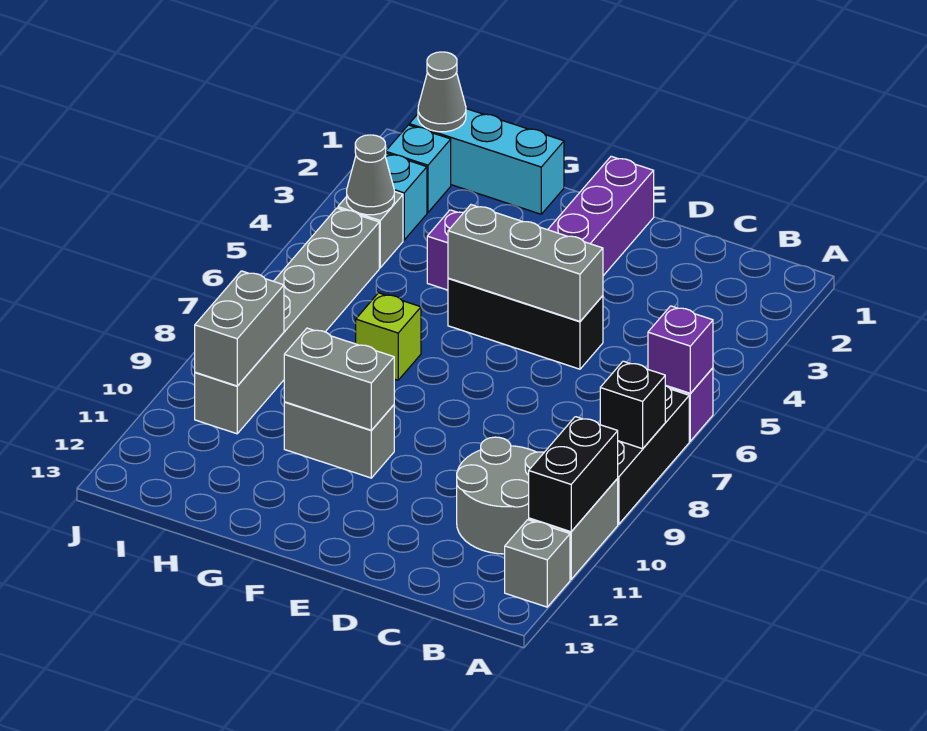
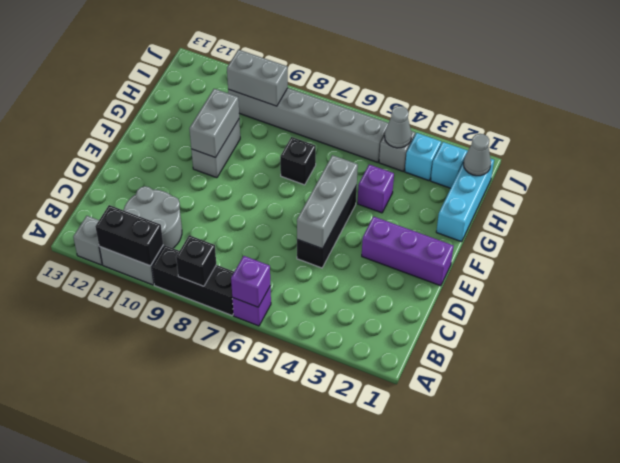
lime 1x1 brick [356,293,421,380] -> black 1x1 brick [280,137,316,185]

